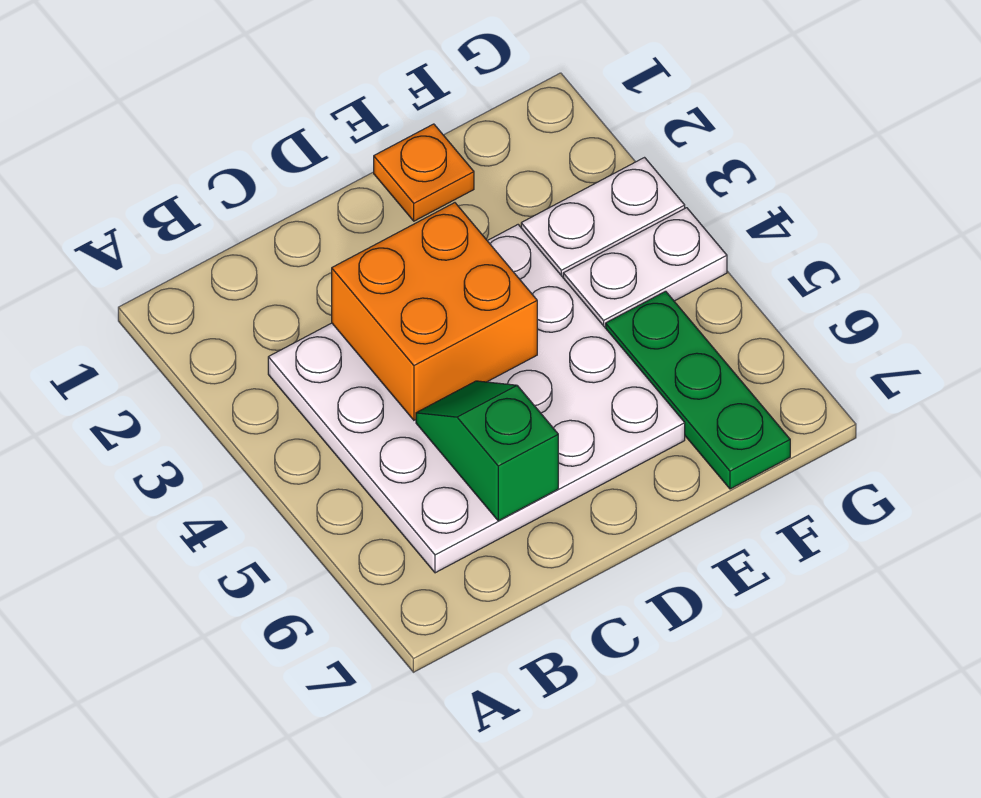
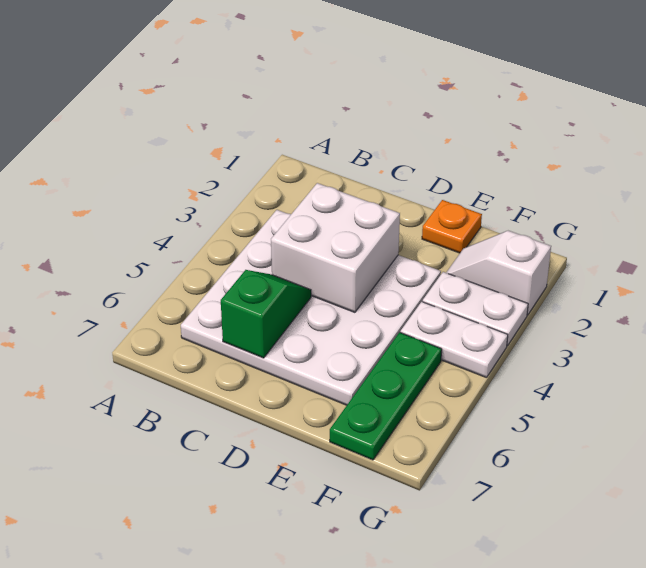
orange 2x2 brick [332,203,537,420] -> white 2x2 brick [271,183,400,312]
none -> white 1x2 slope [446,231,551,315]

